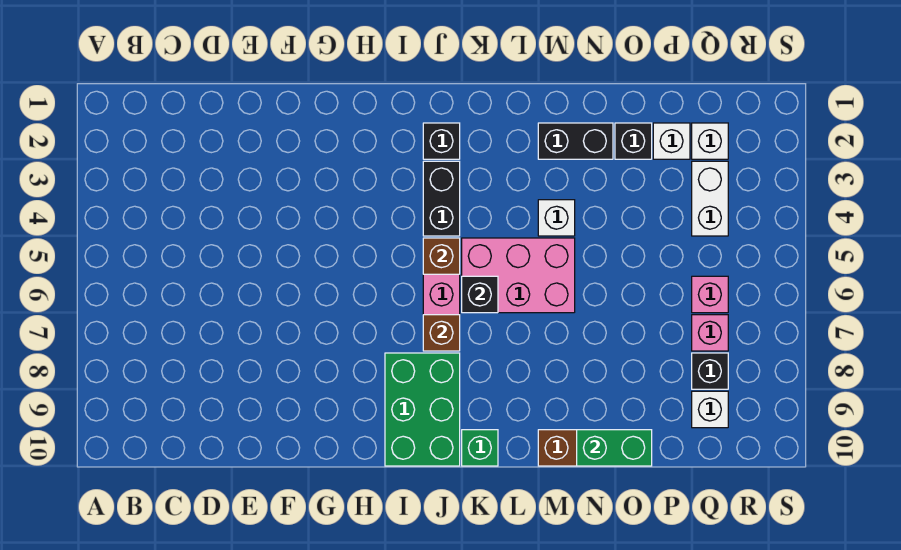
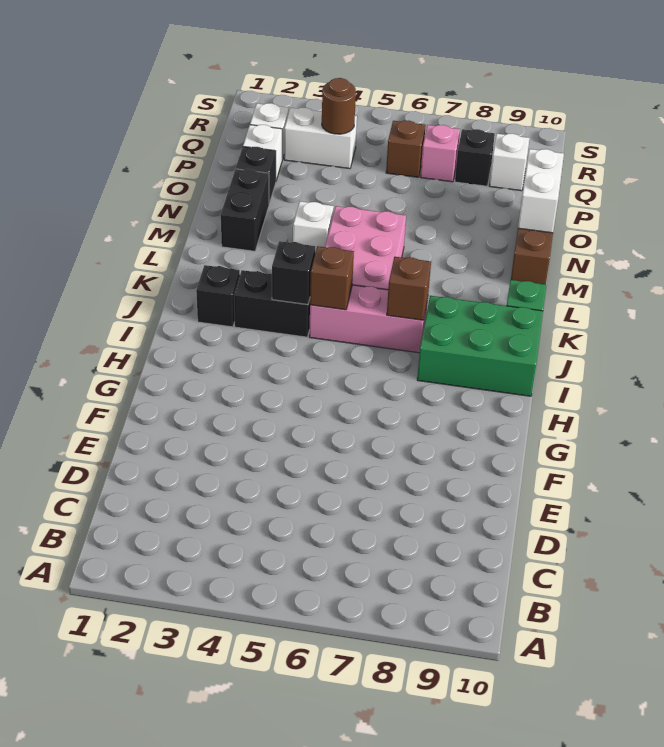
black 1x1 brick [462,276,498,313] -> black 1x1 brick moved to [272,241,315,305]
green 1x2 brick [577,430,652,466] -> white 1x2 brick [518,149,564,233]
none -> brown 1x1 round brick [322,78,356,134]
pink 1x1 brick [692,276,728,313] -> brown 1x1 brick [386,121,426,177]

